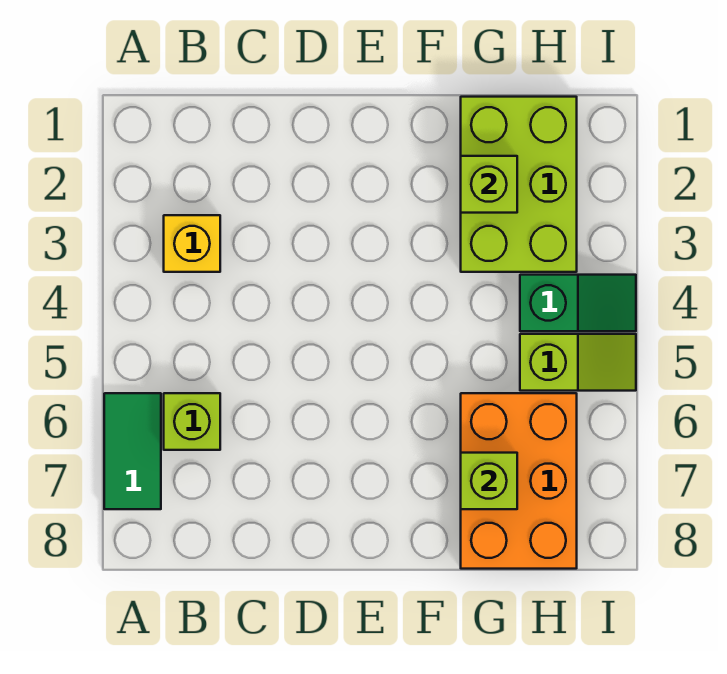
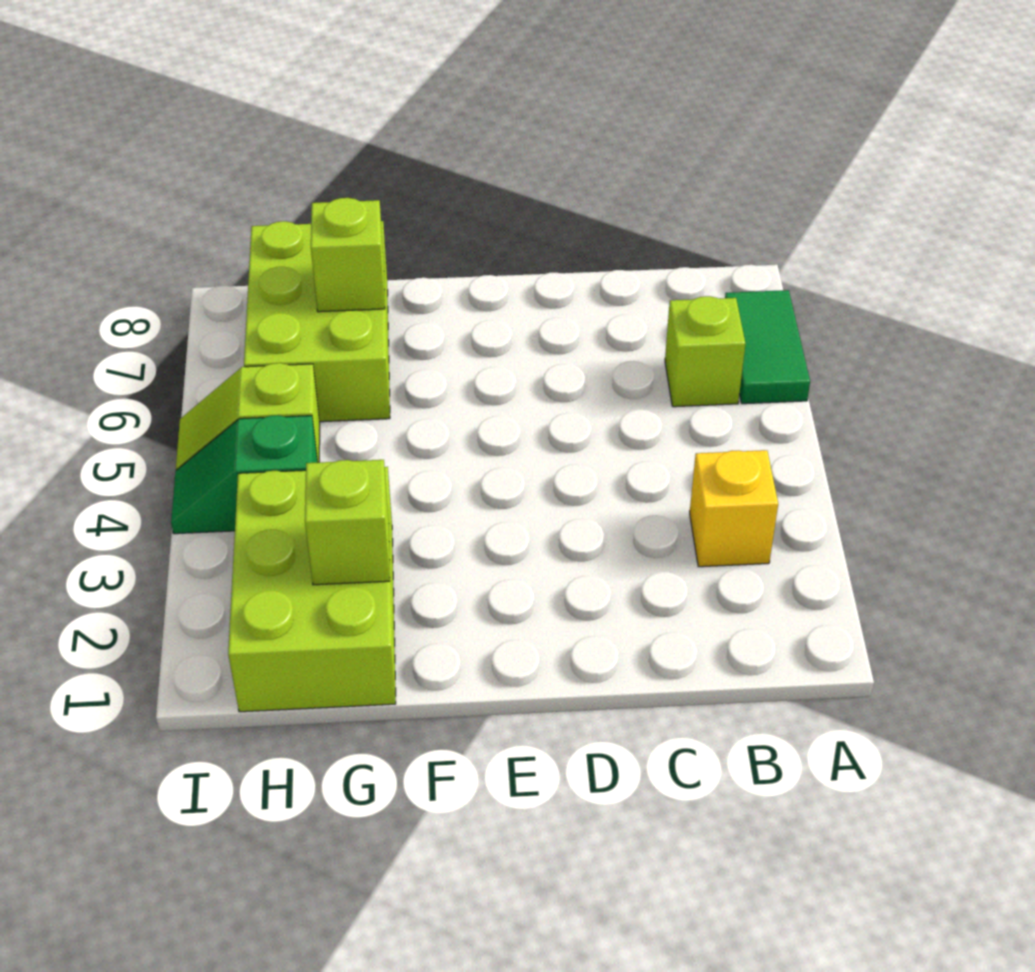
orange 2x3 brick [461,393,577,569] -> lime 2x3 brick [244,221,390,422]

